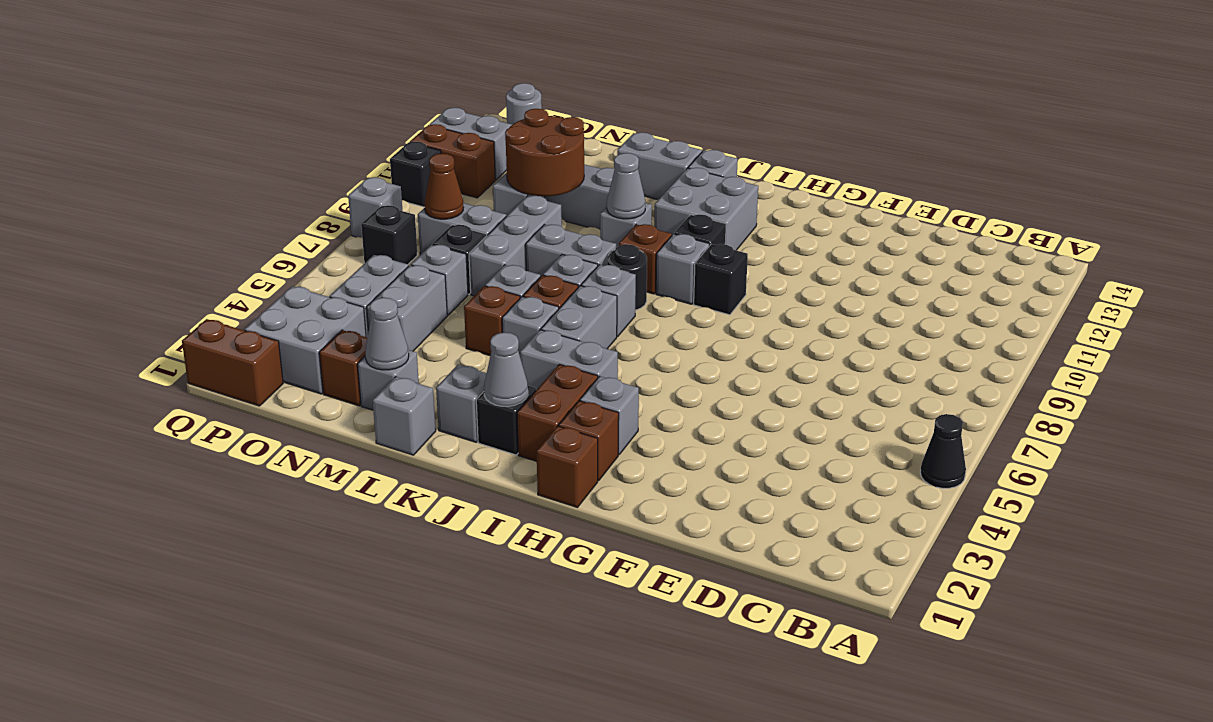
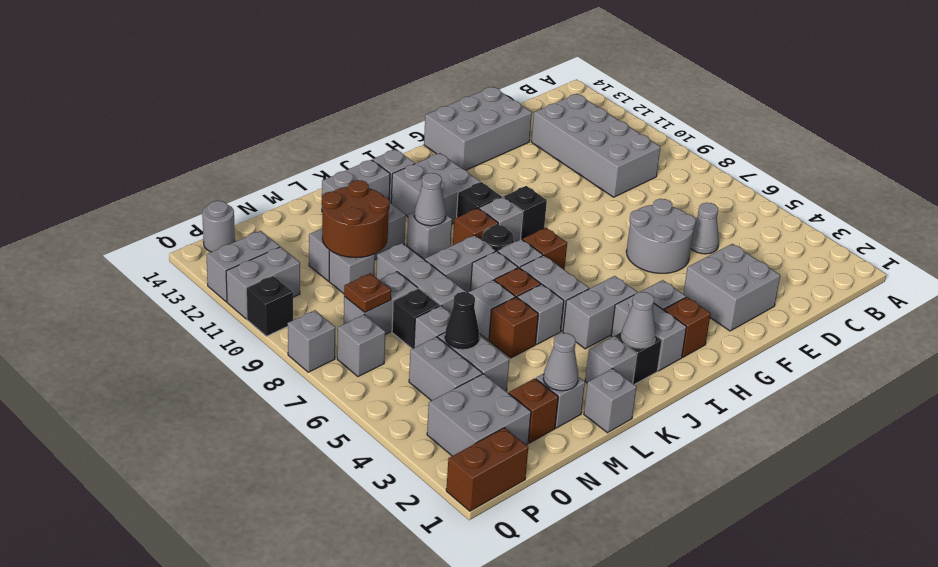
black 1x1 cone [920,414,966,488] -> black 1x1 cone moved to [445,292,479,349]
none -> grey 2x4 brick [531,94,660,197]
none -> grey 1x1 cone [691,203,719,254]
none -> grey 2x2 brick [683,244,780,331]
none -> grey 2x2 round brick [626,199,696,273]
none -> grey 2x3 brick [424,87,532,170]
brown 1x1 brick [537,426,598,508] -> brown 1x1 brick moved to [523,228,567,270]
brown 1x2 brick [517,364,598,461] -> grey 1x2 brick [611,295,686,371]
brown 1x1 cone [425,153,464,219] -> brown 1x1 plate [344,273,391,312]
black 1x1 brick [361,205,417,264] -> grey 1x1 brick [337,314,385,377]
brown 1x2 brick [410,124,495,198] -> grey 1x2 brick [226,247,300,319]

